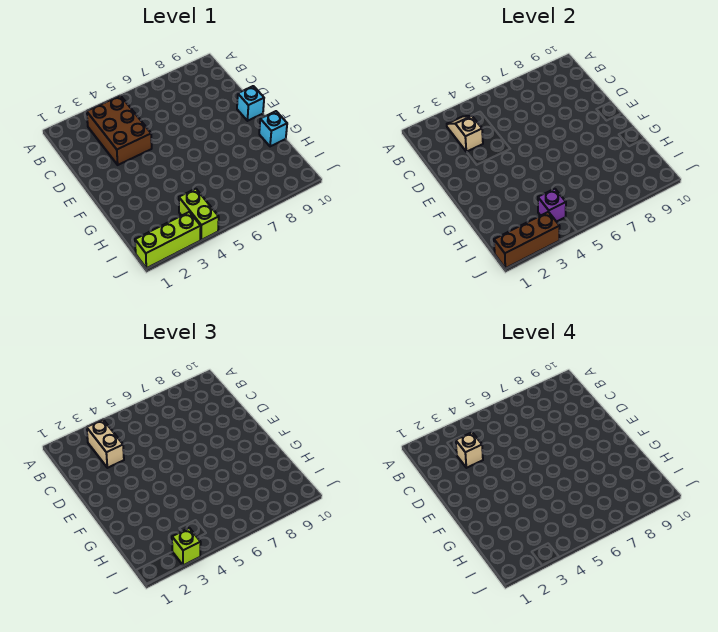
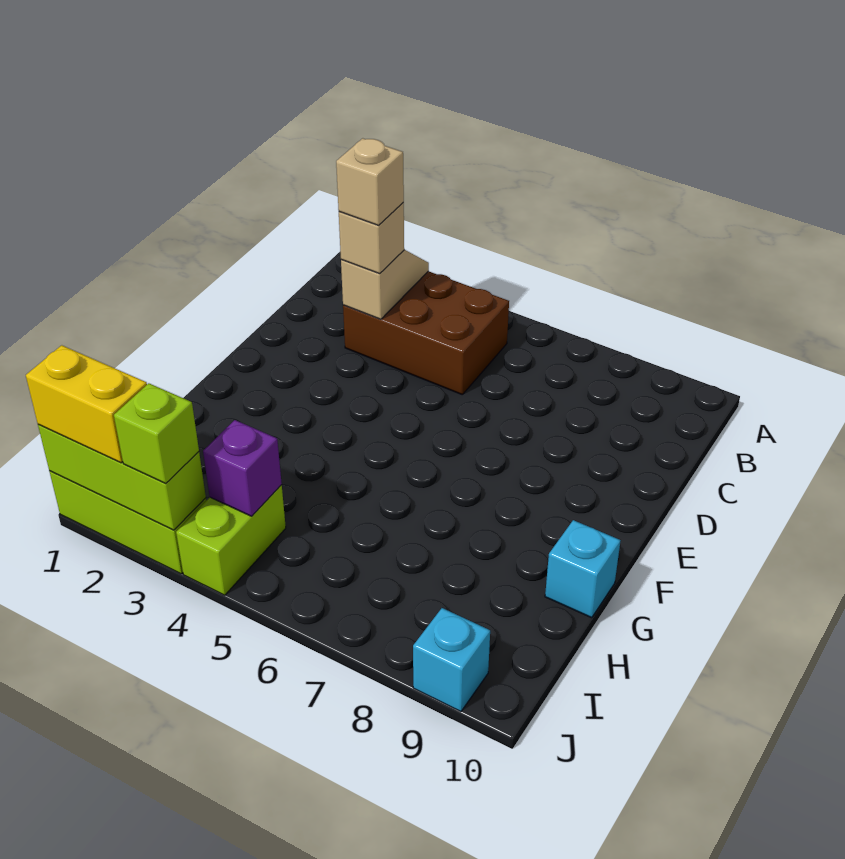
brown 2x3 brick [87,96,152,165] -> brown 2x3 brick turned to [343,271,509,394]
tan 1x2 brick [87,420,124,468] -> tan 1x1 brick [339,203,404,274]
cyan 1x1 brick [237,86,264,121] -> cyan 1x1 brick moved to [413,608,490,712]
brown 1x3 brick [494,212,560,268] -> lime 1x3 brick [38,425,206,530]
none -> yellow 1x2 brick [26,345,147,463]

